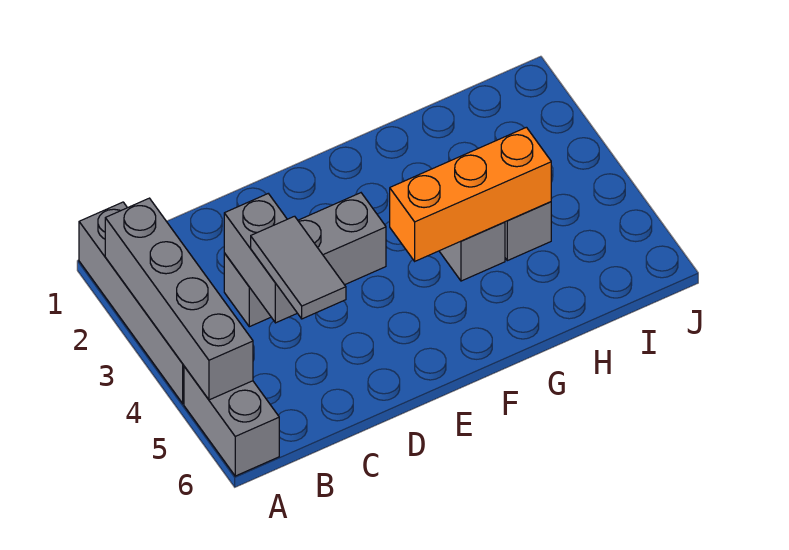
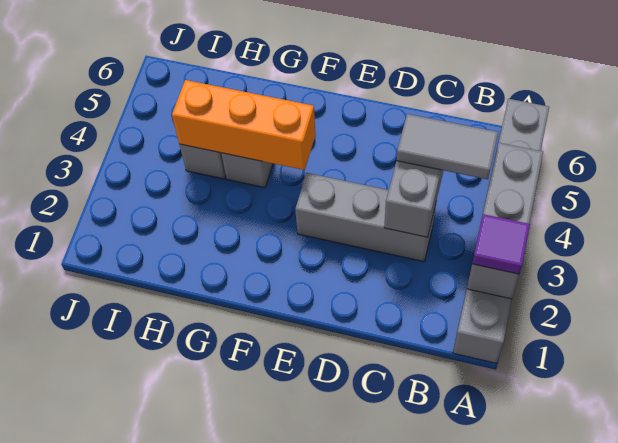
grey 1x4 brick [105,198,253,400] -> grey 1x3 brick [467,143,543,299]
none -> purple 1x1 tile [472,214,530,274]
grey 1x2 tile [251,216,346,319] -> grey 1x2 tile turned to [396,114,498,179]

